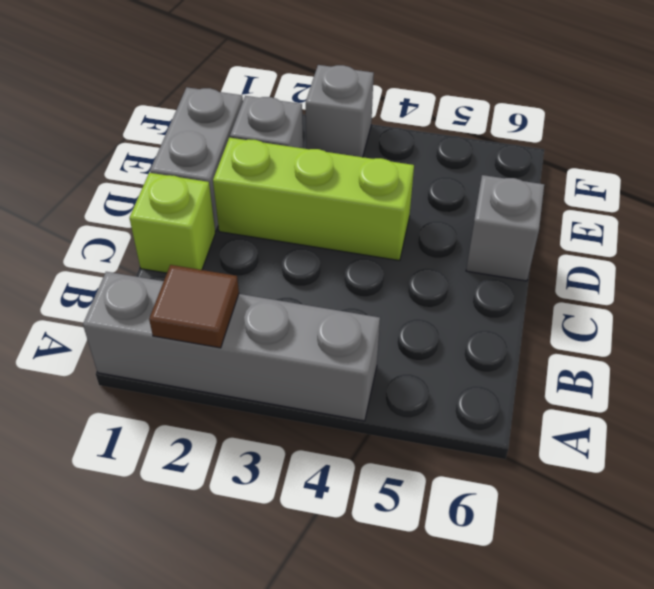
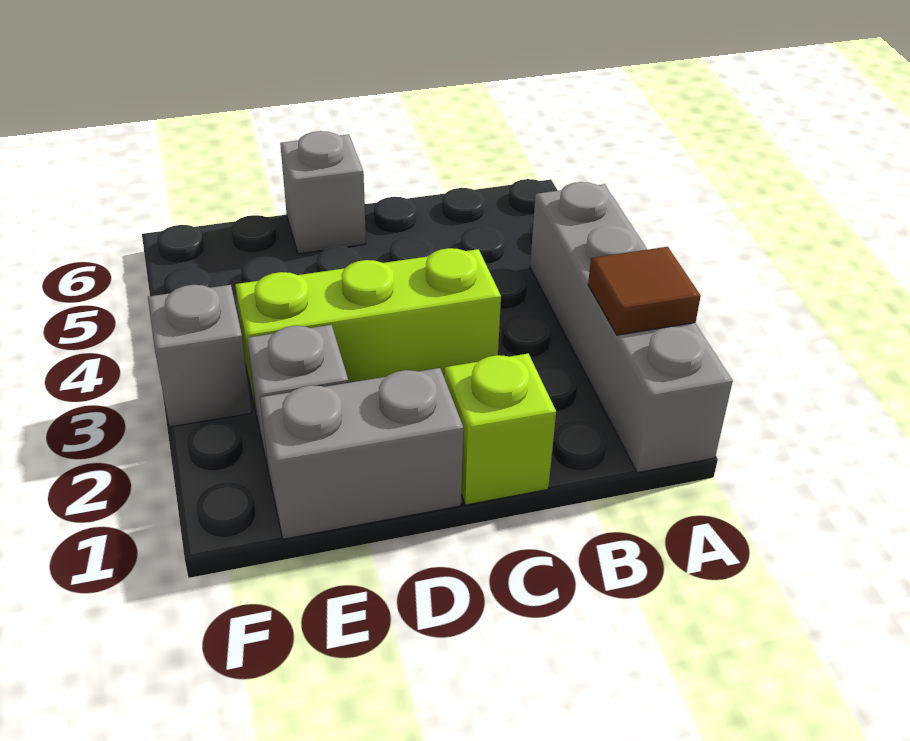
lime 1x3 brick [213,138,414,261] -> lime 1x3 brick turned to [235,248,501,410]

